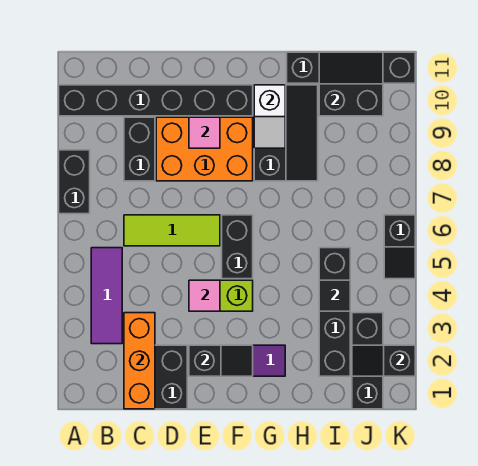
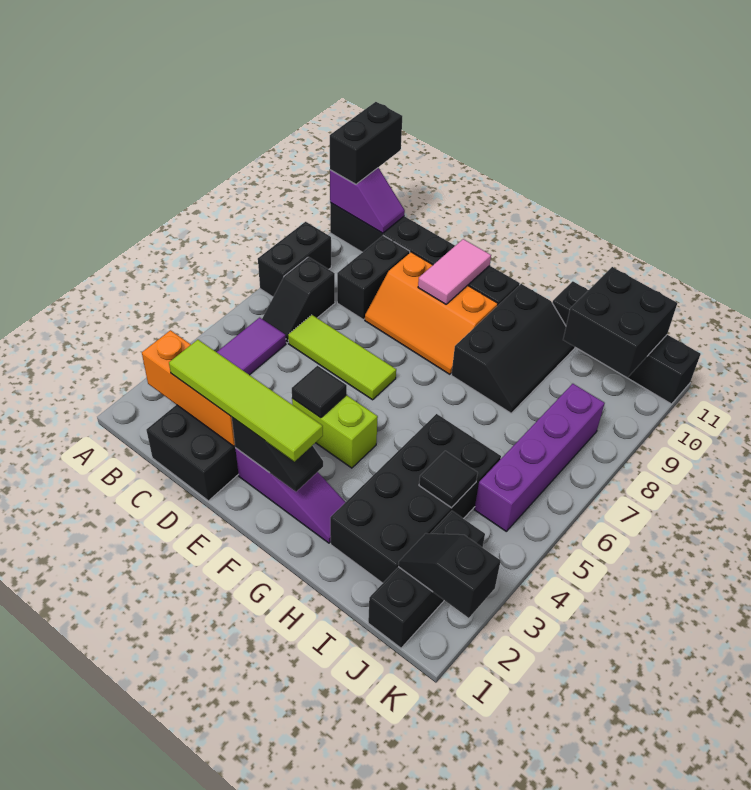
none -> purple 1x2 slope [330,168,405,233]
orange 1x3 brick [124,313,155,409] -> orange 1x3 brick turned to [142,330,235,446]
none -> lime 1x4 tile [169,340,323,462]
orange 2x3 brick [156,117,253,181] -> orange 2x3 slope [365,252,498,374]
pink 1x1 tile [189,280,220,311] -> black 1x1 tile [292,366,347,418]
pink 1x1 tile [189,117,220,148] -> pink 1x2 tile [418,239,491,304]
black 1x2 brick [222,215,253,279] -> black 1x2 brick moved to [330,102,402,184]
white 1x2 slope [254,85,285,148] -> none
black 1x4 brick [319,248,350,376] -> black 2x4 brick [330,414,501,583]
black 2x2 slope [319,52,383,116] -> black 2x2 brick [563,267,677,378]
none -> purple 1x4 brick [475,384,605,531]
black 1x2 slope [384,215,415,279] -> black 1x2 slope moved to [262,257,335,343]

